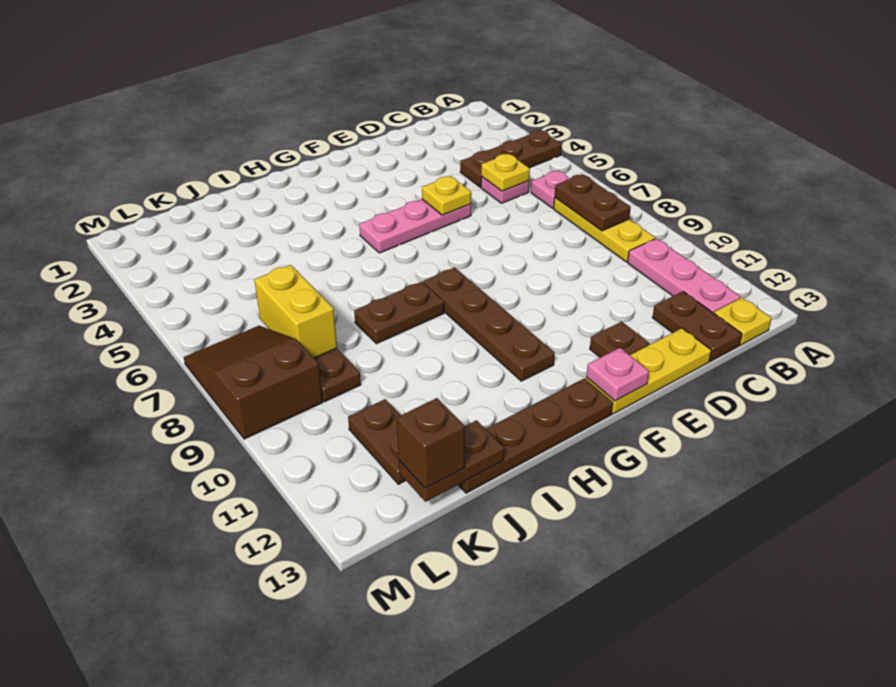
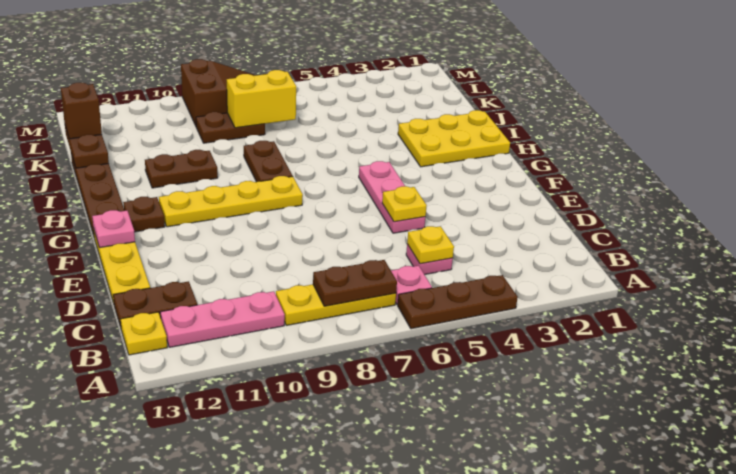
brown 1x3 plate [460,130,562,187] -> brown 1x3 plate turned to [398,275,518,329]
brown 1x1 plate [590,322,649,358] -> brown 1x1 plate moved to [123,197,165,232]
brown 1x4 plate [423,267,555,381] -> yellow 1x4 plate [159,176,303,227]
none -> yellow 2x3 plate [398,110,510,167]
brown 1x2 plate [348,399,406,484] -> brown 1x2 plate moved to [145,150,218,188]

